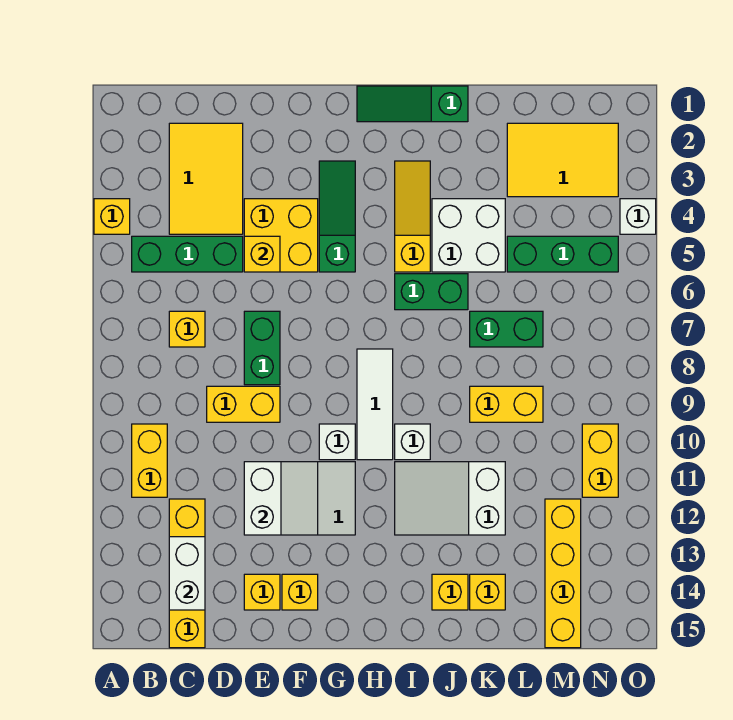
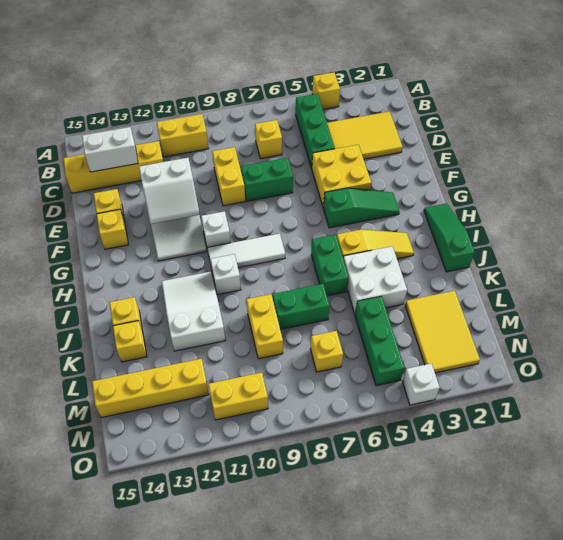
yellow 1x1 brick [244,236,280,272] -> yellow 1x1 brick moved to [310,331,343,372]
green 1x2 brick [470,311,543,347] -> green 1x2 brick turned to [273,284,330,330]

